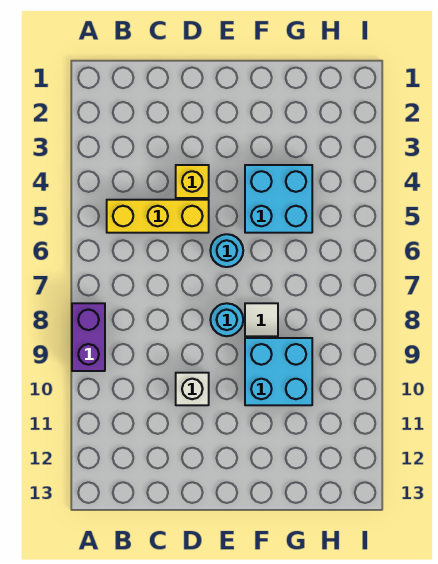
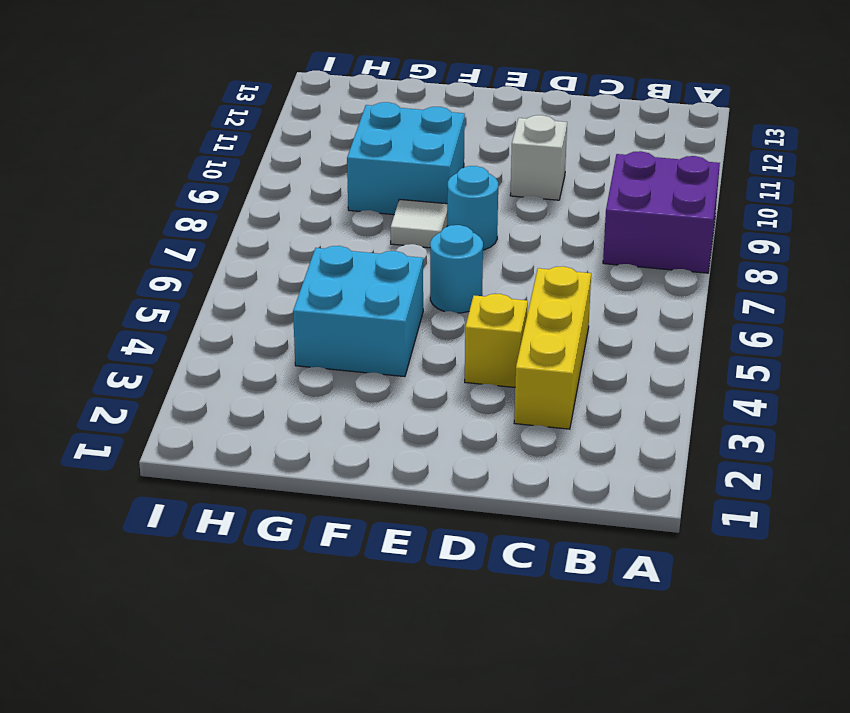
purple 1x2 brick [72,303,105,371] -> purple 2x2 brick [603,151,720,273]
yellow 1x3 brick [107,200,209,233] -> yellow 1x3 brick turned to [514,266,591,429]

